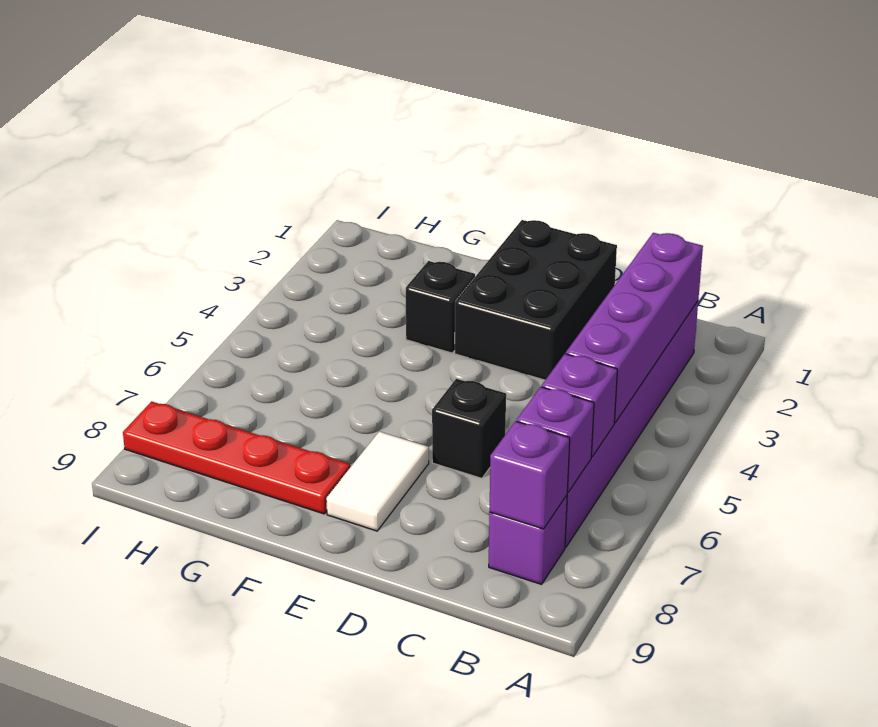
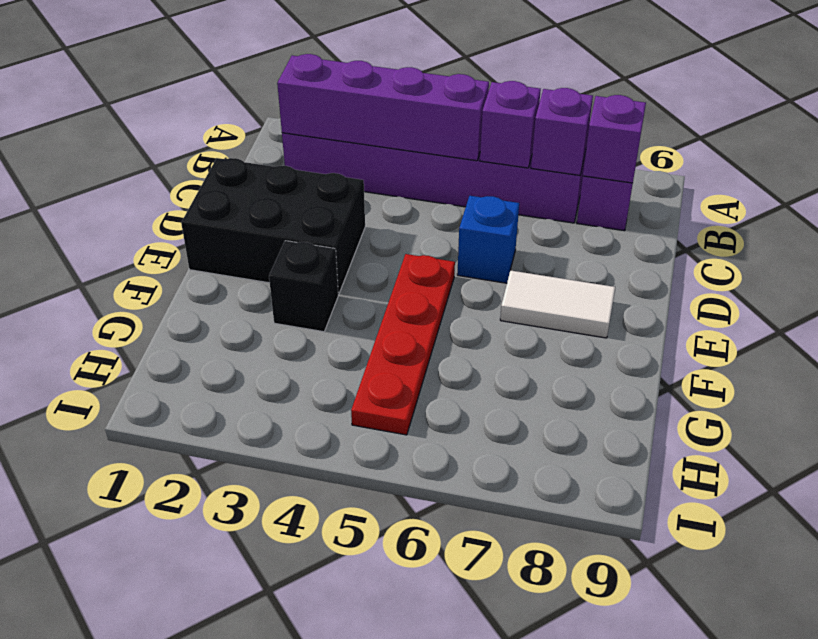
black 1x1 brick [432,379,506,478] -> blue 1x1 brick [457,196,519,283]
red 1x4 plate [123,401,350,514] -> red 1x4 plate moved to [351,254,455,435]

